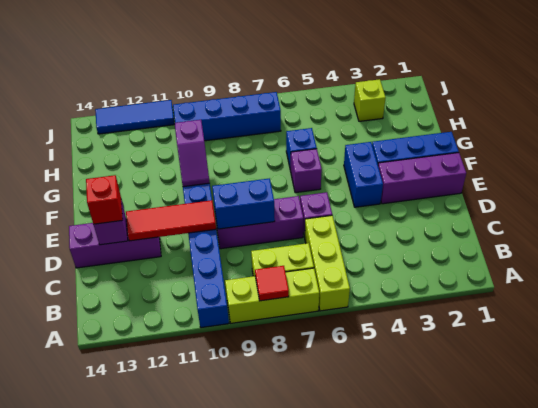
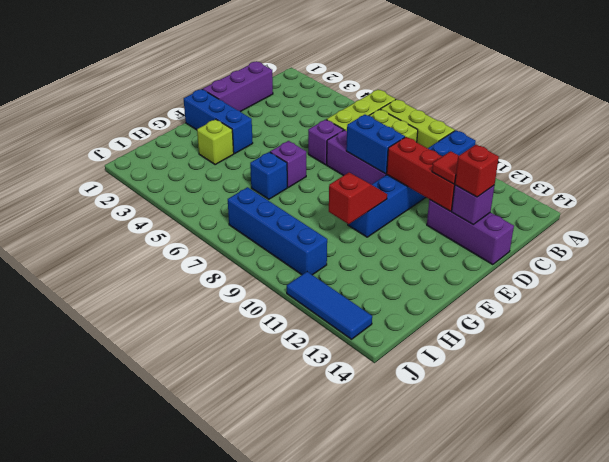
red 1x1 tile [255,266,289,301] -> red 1x1 tile moved to [432,151,459,184]
red 1x3 tile [126,200,216,241] -> red 1x3 brick [386,137,455,211]
purple 1x3 brick [378,153,466,204] -> purple 1x3 brick turned to [203,61,273,112]
blue 1x2 brick [344,142,383,207] -> none
purple 1x2 slope [175,120,210,187] -> red 1x2 slope [329,173,387,224]
lime 1x1 brick [354,79,386,121] -> lime 1x1 brick moved to [197,119,234,165]

